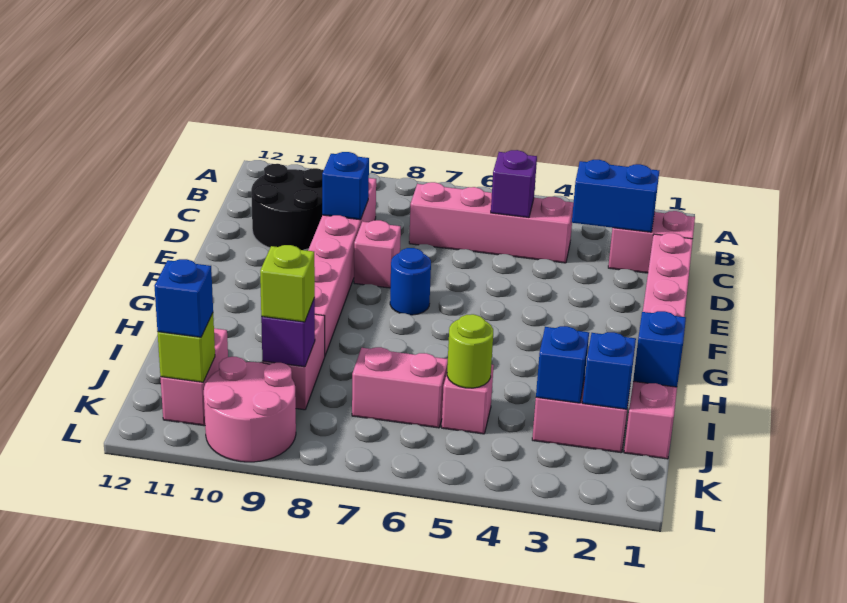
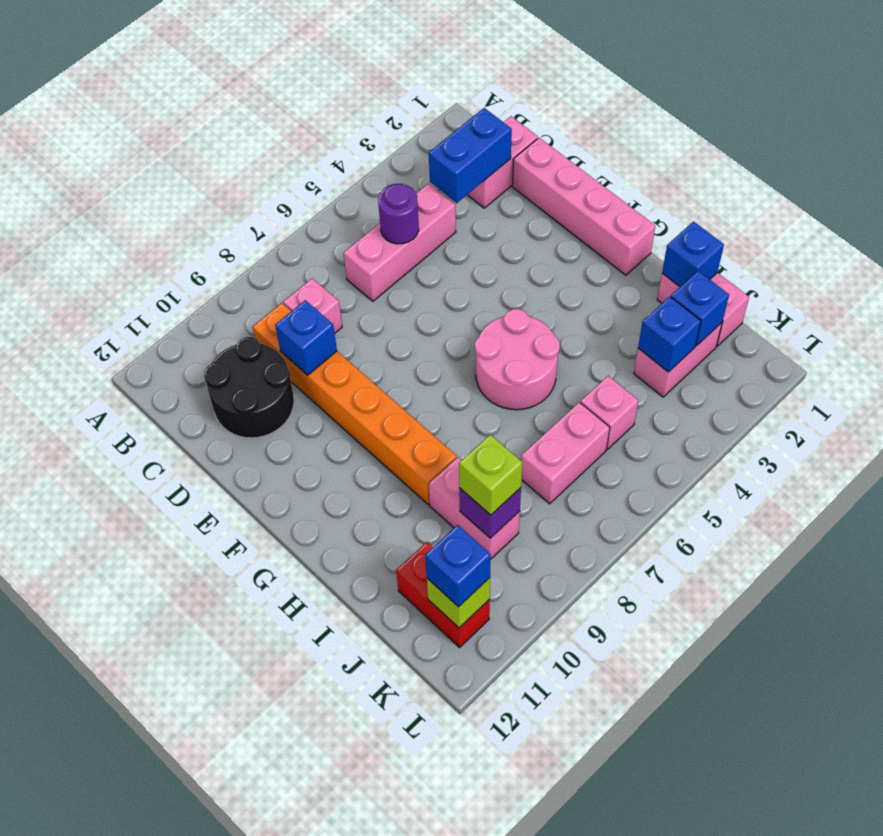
pink 1x4 brick [409,182,574,263] -> pink 1x3 brick [344,183,456,301]
purple 1x1 brick [491,150,537,217] -> purple 1x1 round brick [378,184,419,244]
pink 1x6 brick [308,178,376,355] -> orange 1x6 brick [253,303,457,505]
pink 1x1 brick [354,220,401,288] -> pink 1x1 brick moved to [284,278,342,333]
blue 1x1 round brick [390,248,431,315] -> none
lime 1x1 round brick [447,314,493,388] -> none
pink 1x2 brick [160,328,228,426] -> red 1x2 brick [396,542,490,648]
pink 2x2 round brick [204,357,296,462] -> pink 2x2 round brick moved to [475,309,560,410]

